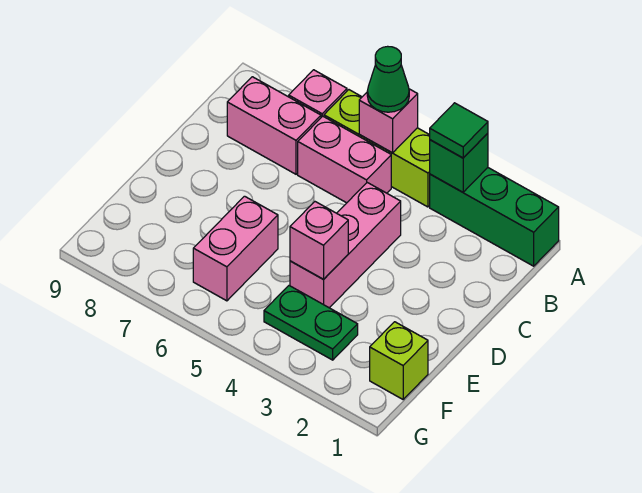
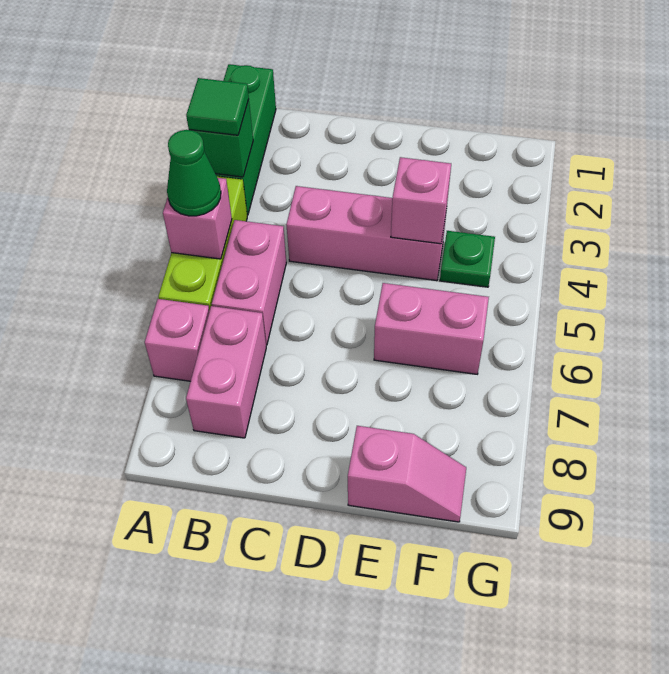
none -> pink 1x2 slope [348,426,466,522]
lime 1x1 brick [370,322,428,399] -> none
green 1x2 plate [264,286,358,360] -> green 1x1 plate [440,231,495,287]

